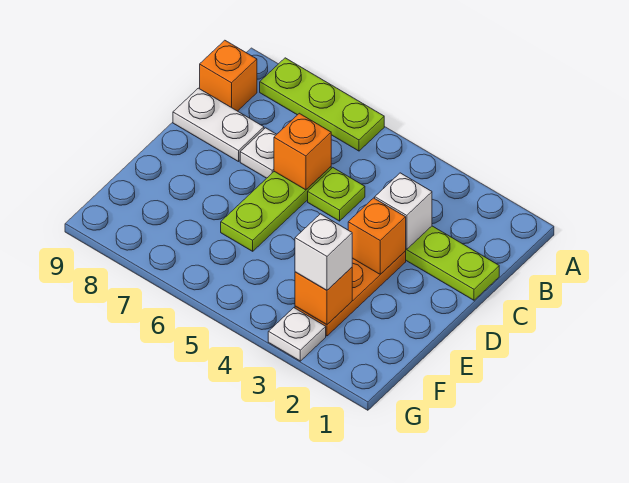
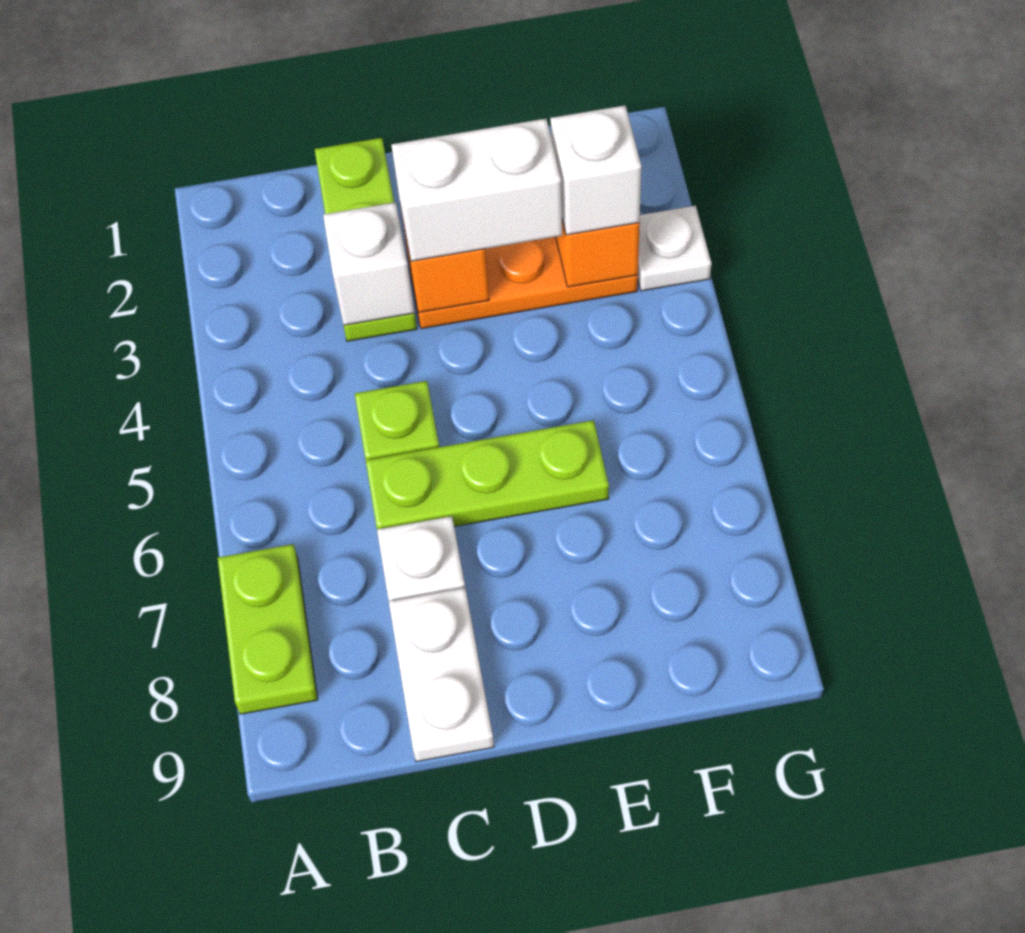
lime 1x3 plate [260,58,384,151] -> lime 1x2 plate [218,544,318,714]
orange 1x1 brick [200,40,257,111] -> none
orange 1x1 brick [274,113,331,190] -> none
none -> white 1x2 brick [391,119,562,261]

